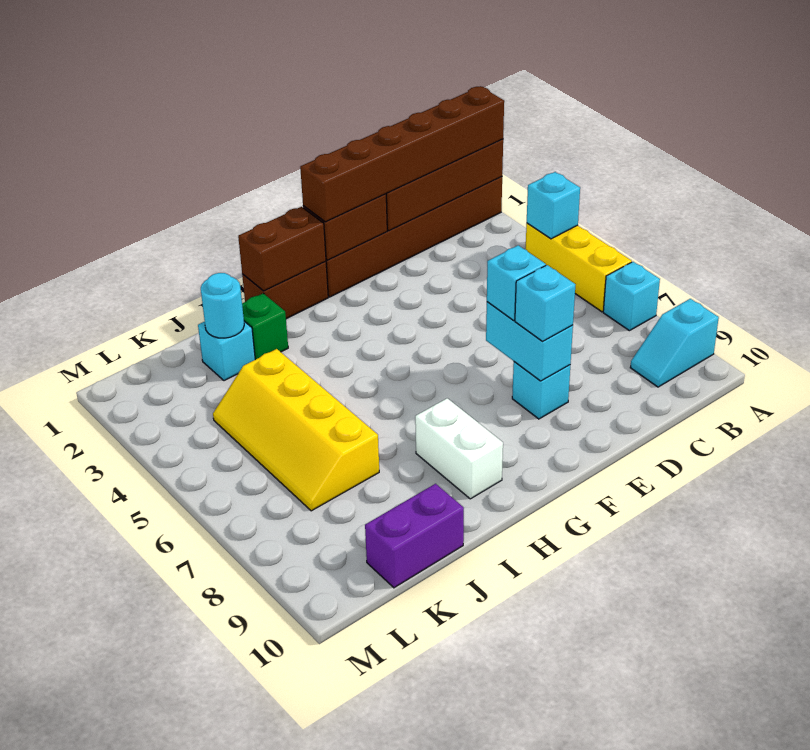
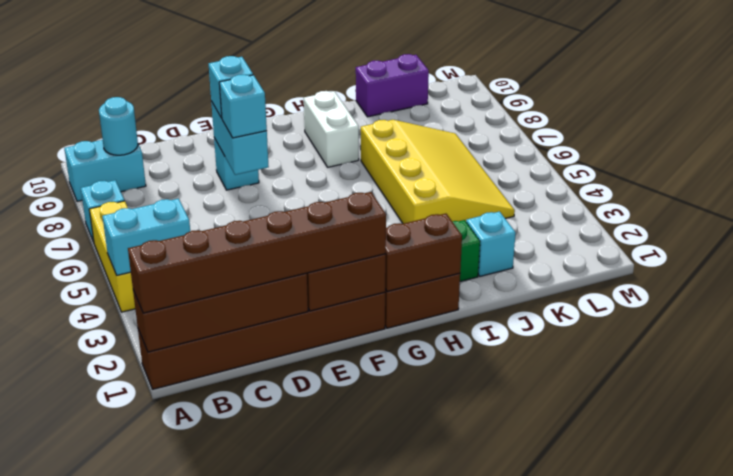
cyan 1x1 brick [527,172,580,239] -> cyan 1x2 brick [103,199,190,275]
cyan 1x2 slope [630,299,719,387] -> cyan 1x2 brick [64,140,146,201]
cyan 1x1 round brick [201,273,244,338] -> cyan 1x1 round brick moved to [99,97,138,155]
yellow 2x4 slope [213,349,379,511] -> yellow 3x4 slope [361,120,515,224]

